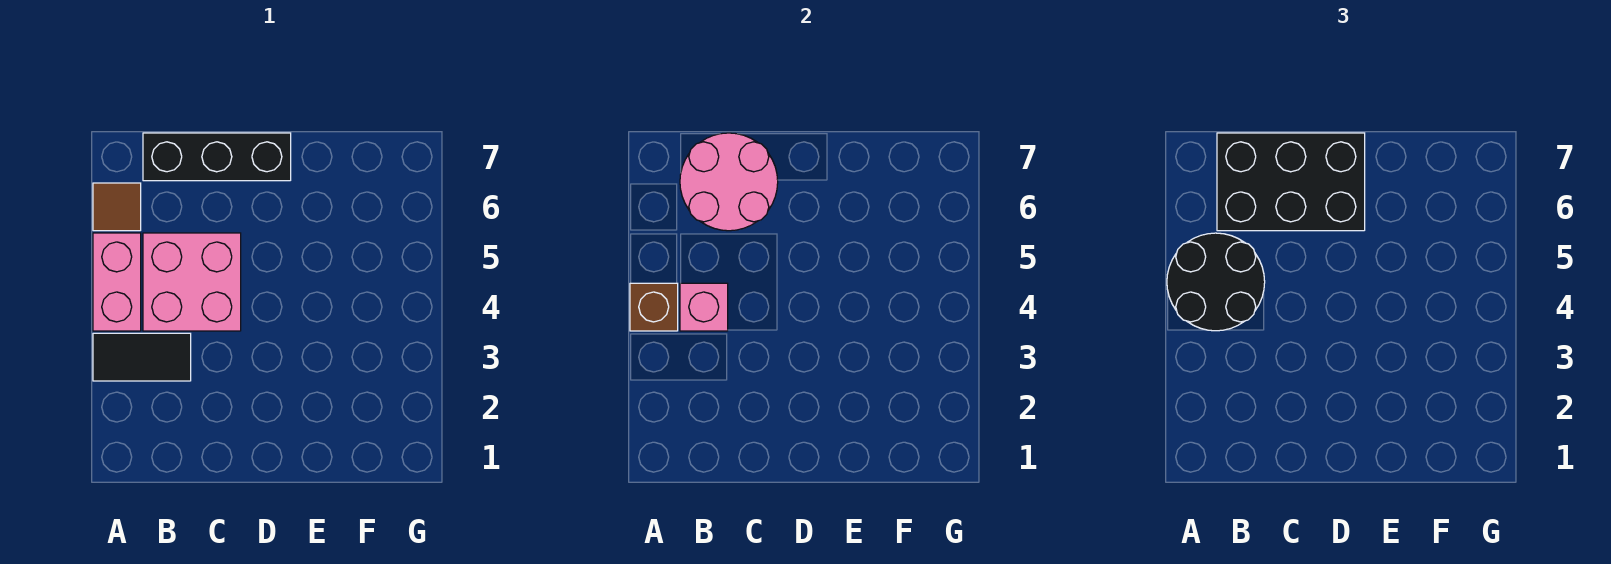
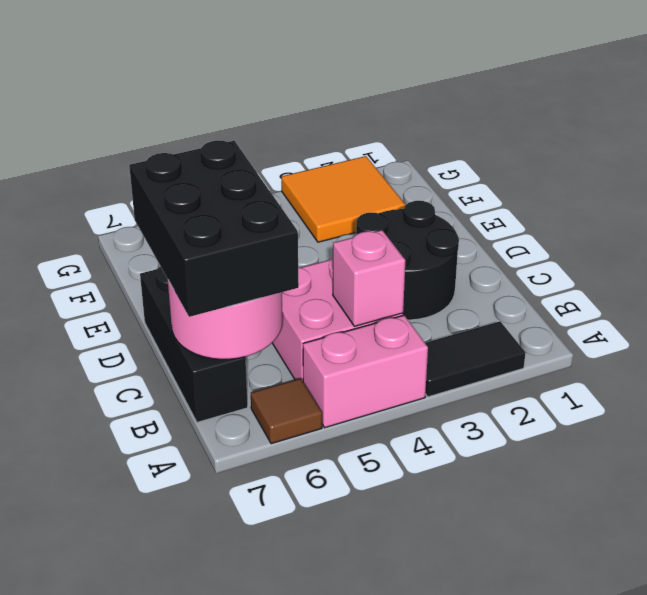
black 1x2 tile [93,333,191,381] -> black 1x2 tile turned to [425,321,526,397]
brown 1x1 brick [630,283,678,331] -> none
black 2x2 round brick [1167,233,1265,331] -> black 2x2 round brick moved to [356,201,459,320]
none -> orange 2x2 tile [281,156,405,242]

